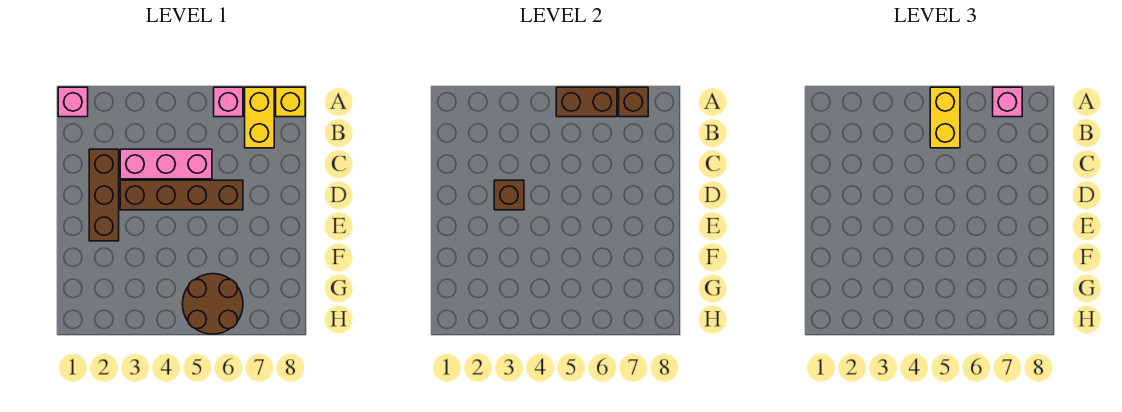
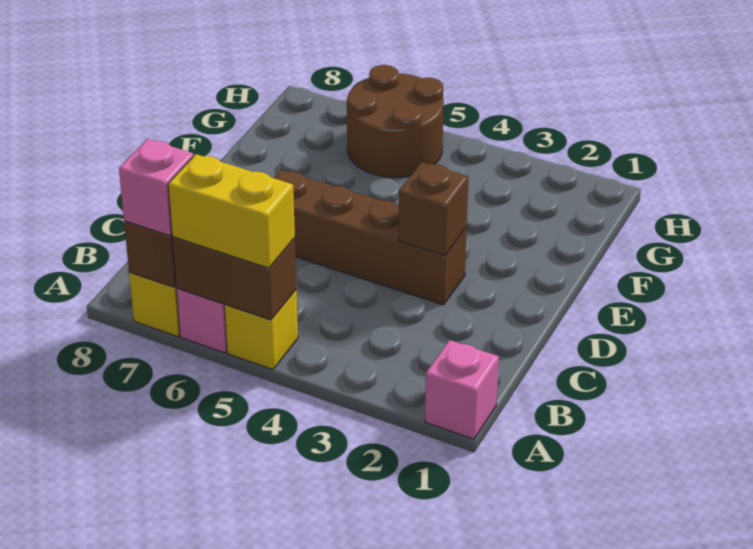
yellow 1x2 brick [930,87,960,148] -> yellow 1x2 brick turned to [168,154,295,268]
yellow 1x1 brick [276,87,305,117] -> yellow 1x1 brick moved to [225,290,298,369]
brown 1x3 brick [89,149,119,241] -> none
pink 1x3 brick [120,149,212,179] -> none

